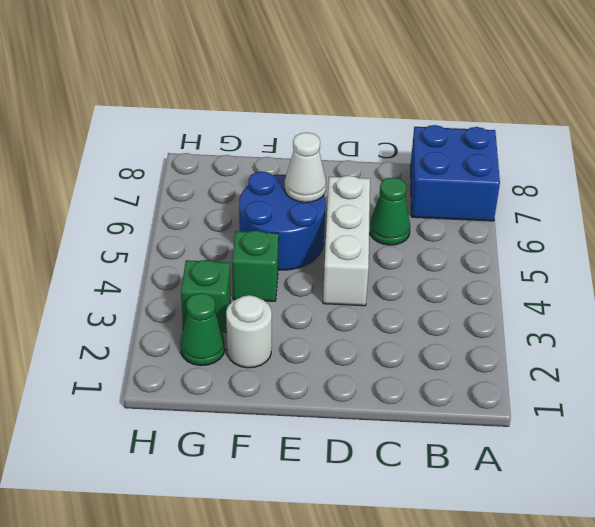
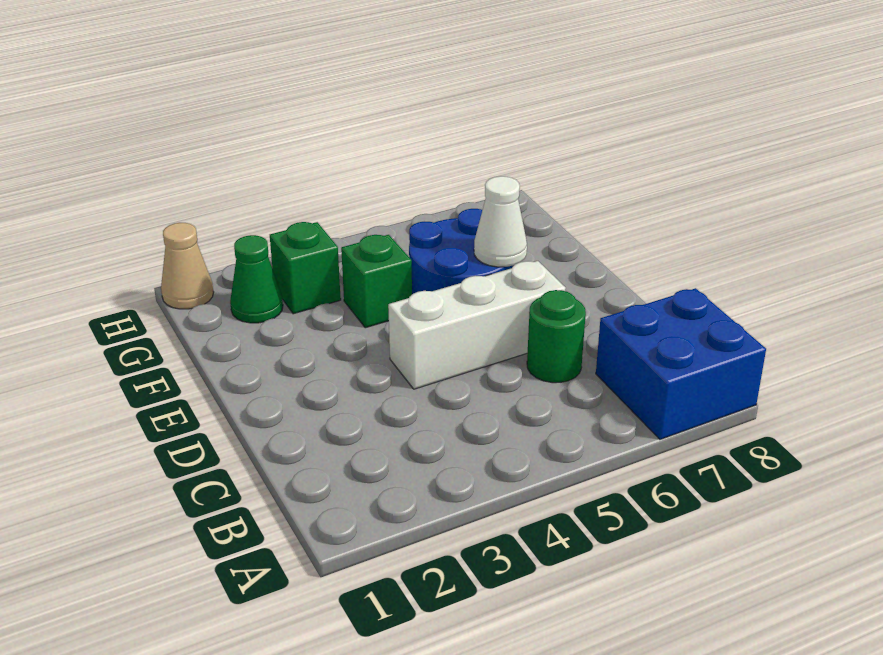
green 1x1 cone [369,177,410,245] -> green 1x1 round brick [527,290,586,383]
white 1x1 round brick [226,295,272,368] -> none
none -> tan 1x1 cone [161,223,214,309]

